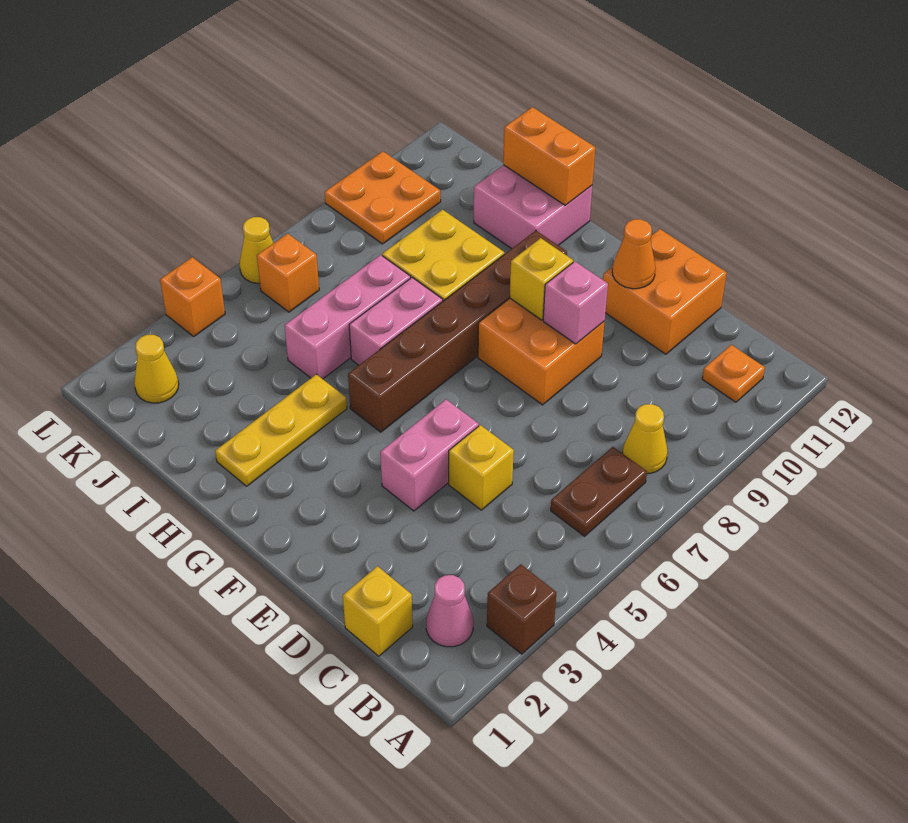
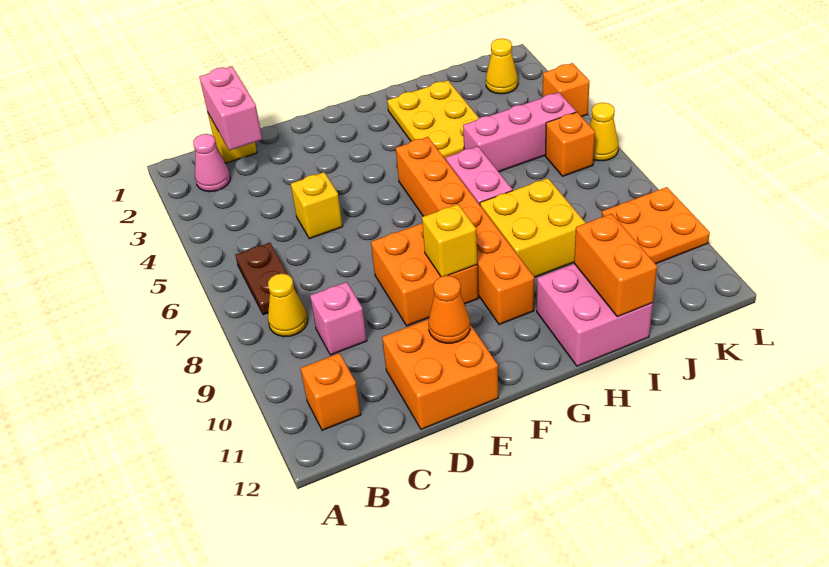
brown 1x1 brick [487,564,556,654] -> none
orange 1x1 plate [702,345,765,402] -> orange 1x1 brick [301,353,361,430]
pink 1x2 brick [380,399,479,511] -> pink 1x2 brick moved to [200,67,262,150]
pink 1x1 brick [543,261,608,344] -> pink 1x1 brick moved to [310,282,367,355]
brown 1x6 brick [348,231,567,432] -> orange 1x6 brick [396,137,534,325]
yellow 1x3 plate [215,374,347,486] -> yellow 2x3 plate [387,80,479,160]
orange 1x2 brick [503,107,595,205] -> orange 1x2 brick turned to [574,214,657,317]
pink 1x3 brick [284,255,411,379] -> pink 1x3 brick turned to [463,92,576,172]

